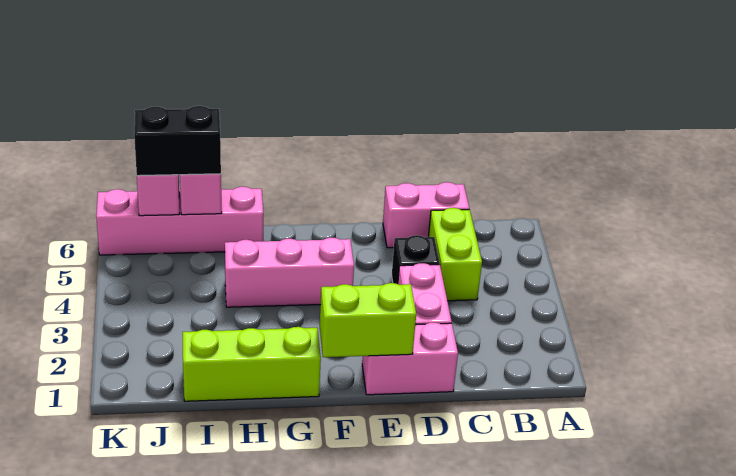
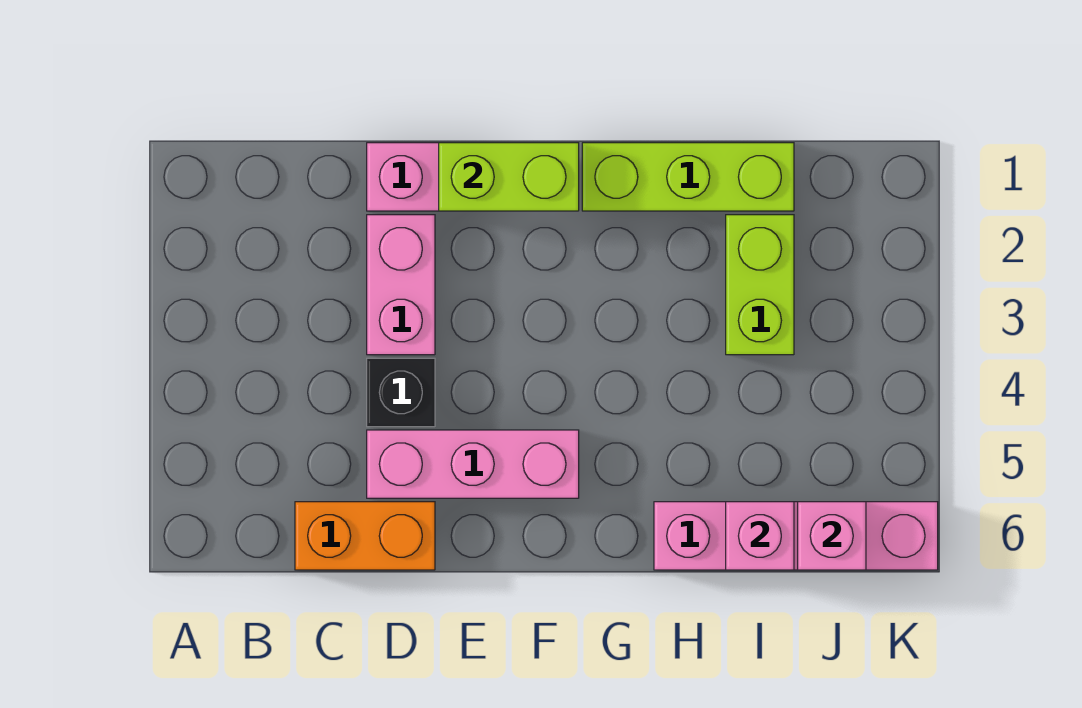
lime 1x2 brick [428,208,482,301] -> lime 1x2 brick moved to [726,215,794,355]
pink 1x2 brick [383,182,469,248] -> orange 1x2 brick [295,502,435,570]
pink 1x3 brick [225,238,354,307] -> pink 1x3 brick moved to [367,430,579,498]
black 1x2 brick [134,106,221,176] -> none

